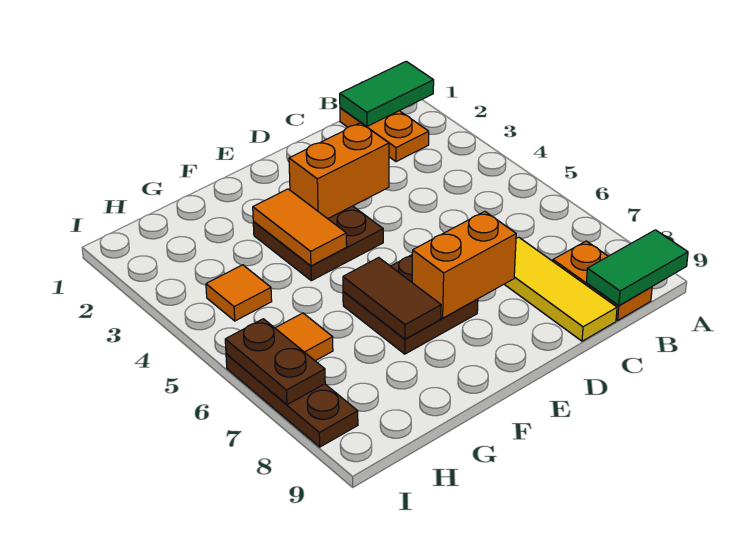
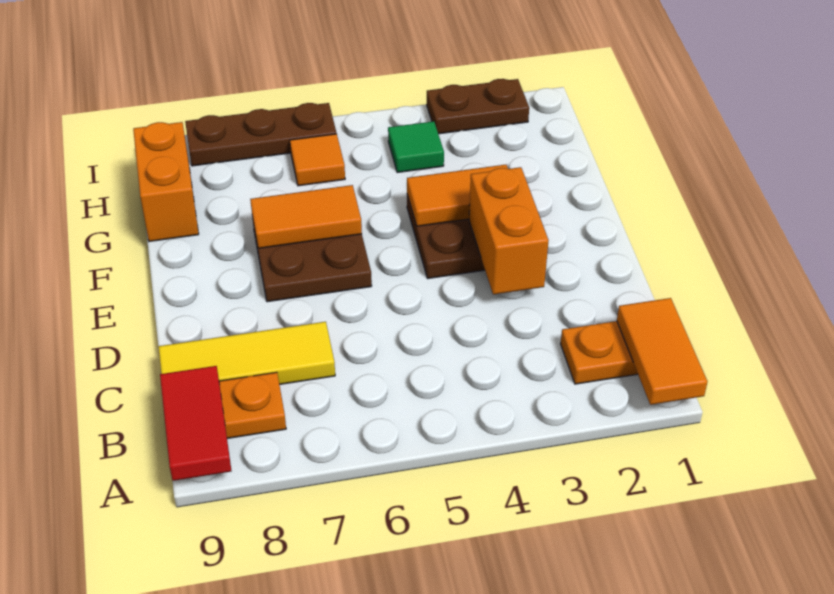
green 1x2 tile [340,61,434,126] -> orange 1x2 tile [617,298,707,405]
green 1x2 tile [586,230,688,306] -> red 1x2 tile [160,366,231,481]
orange 1x2 brick [412,211,516,318] -> orange 1x2 brick moved to [133,122,199,242]
brown 1x2 tile [343,258,441,339] -> orange 1x2 tile [250,185,362,248]
orange 1x1 tile [206,265,272,321] -> green 1x1 tile [388,121,444,173]
brown 1x2 plate [225,319,325,405] -> brown 1x2 plate moved to [427,79,529,134]

